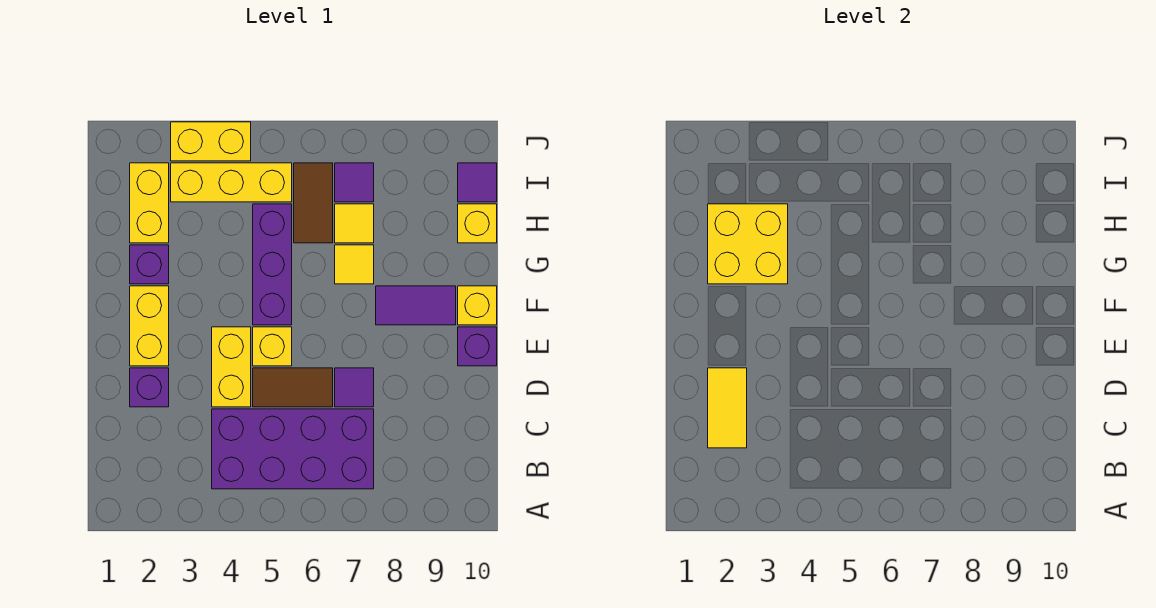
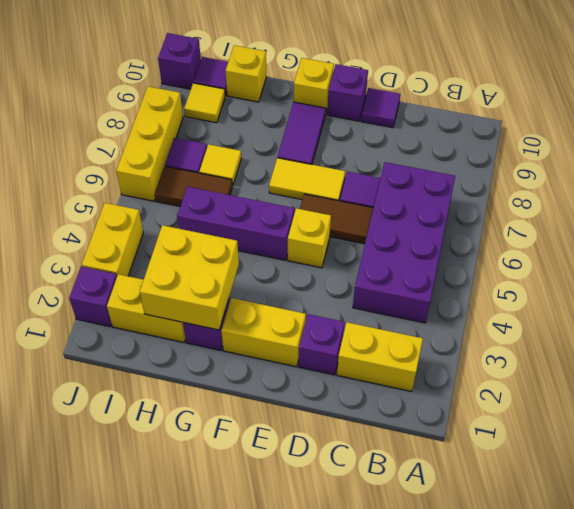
yellow 1x2 tile [708,368,747,448] -> yellow 1x2 tile moved to [269,158,345,201]
yellow 1x2 brick [212,327,251,407] -> yellow 1x2 brick moved to [337,322,423,392]
brown 1x2 tile [253,368,333,407] -> brown 1x2 tile turned to [300,194,373,244]
none -> purple 1x1 tile [361,88,400,128]
yellow 1x1 tile [335,245,374,284] -> yellow 1x1 tile moved to [184,83,225,123]
yellow 1x3 brick [171,163,292,202] -> yellow 1x3 brick moved to [116,86,183,201]
none -> purple 1x1 brick [69,267,117,327]
none -> purple 1x1 brick [158,33,201,89]

